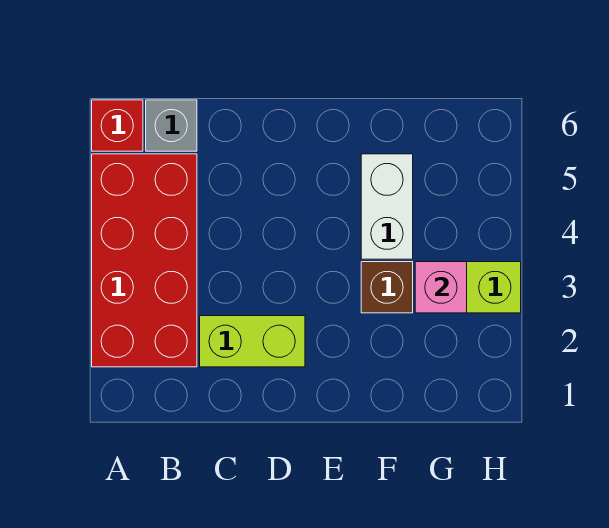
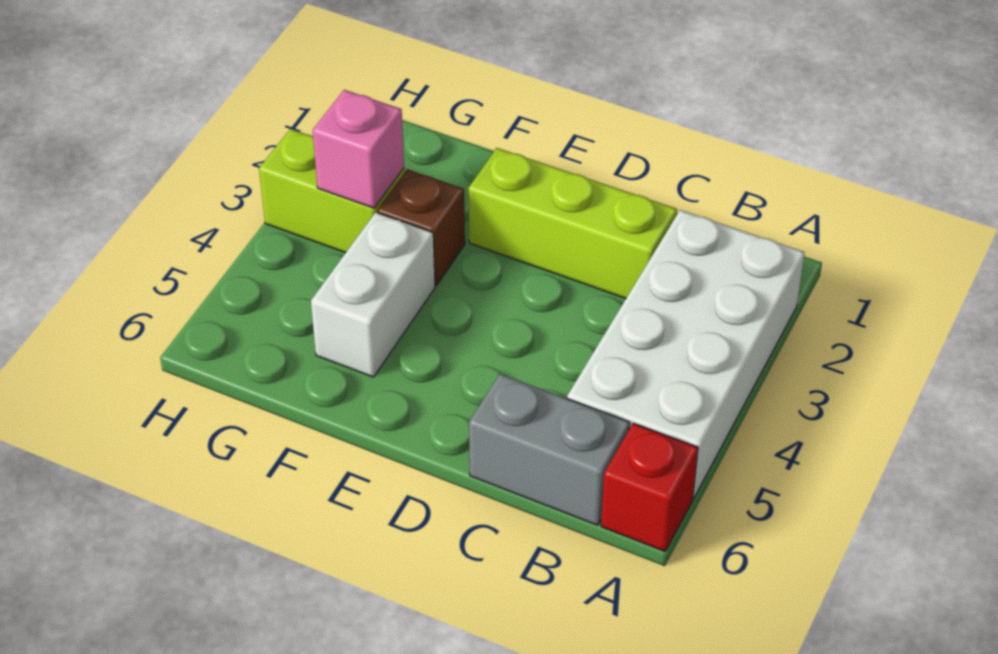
red 2x4 brick [92,154,197,367] -> white 2x4 brick [567,210,805,498]
grey 1x1 brick [146,100,197,151] -> grey 1x2 brick [469,374,630,525]
lime 1x2 brick [200,316,305,367] -> lime 1x3 brick [468,148,677,298]

